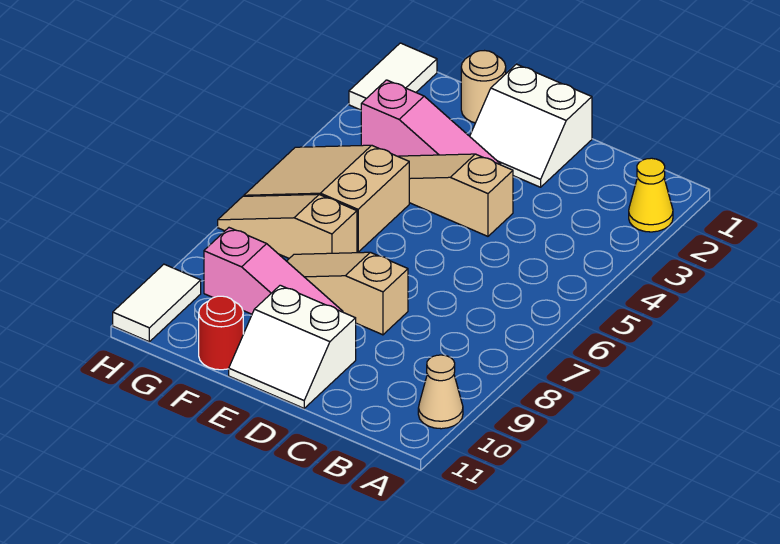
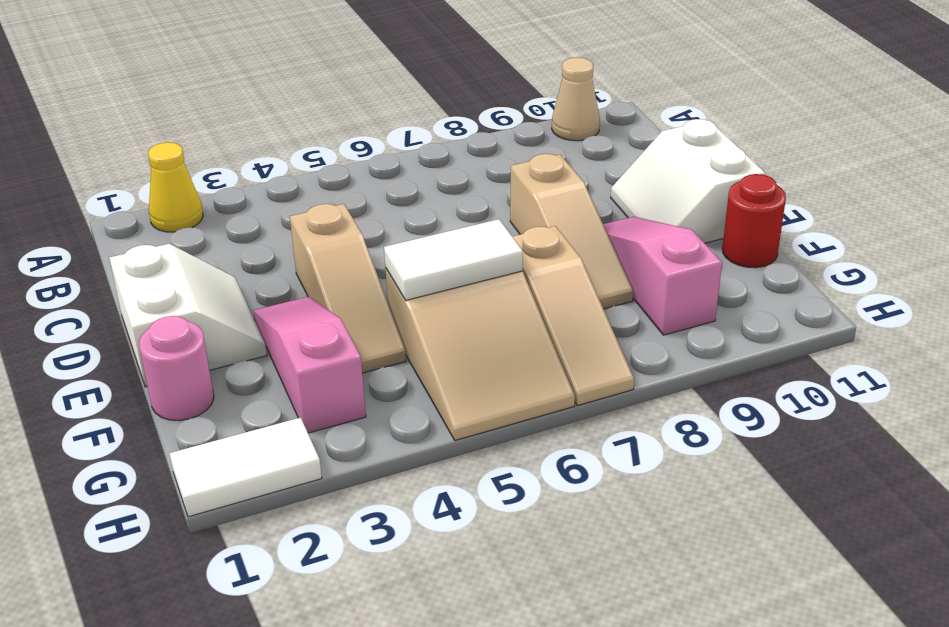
white 2x2 slope [229,285,356,408] -> white 2x2 slope turned to [611,119,766,243]
tan 1x1 round brick [461,51,506,123] -> pink 1x1 round brick [139,316,214,421]
white 1x2 tile [113,264,201,342] -> white 1x2 tile moved to [384,219,523,300]

